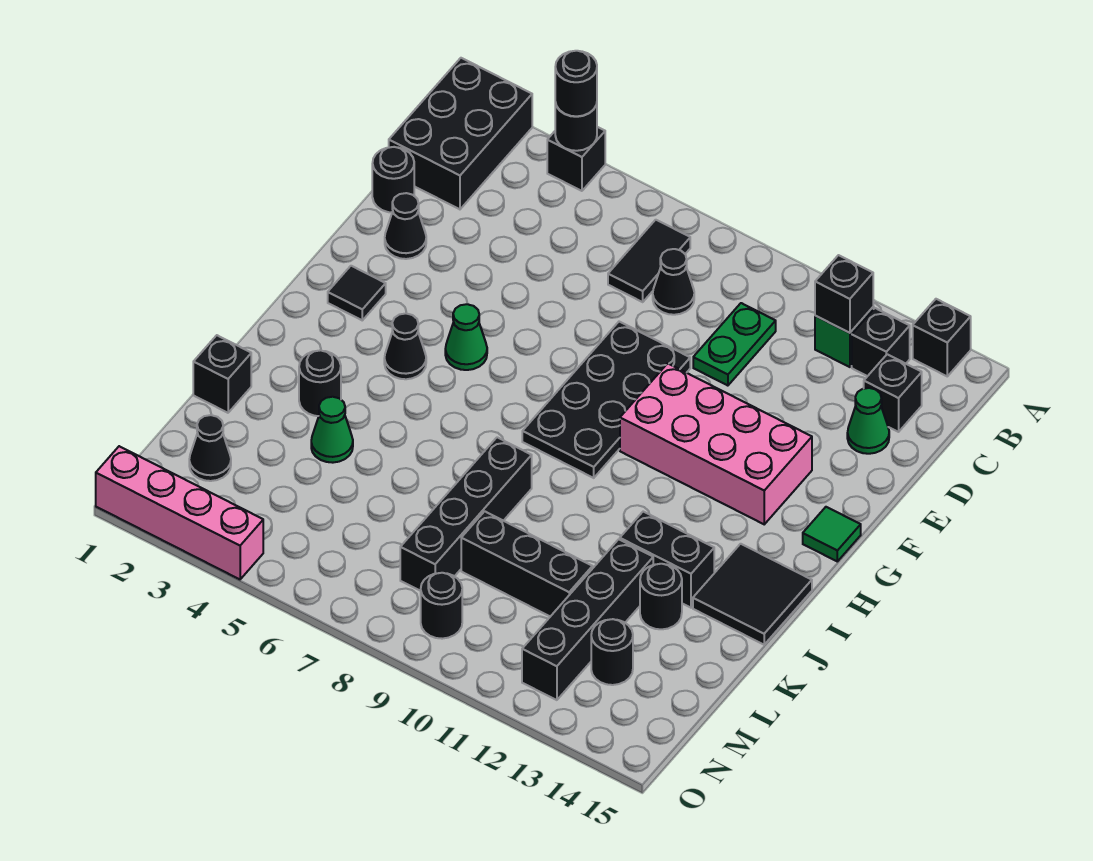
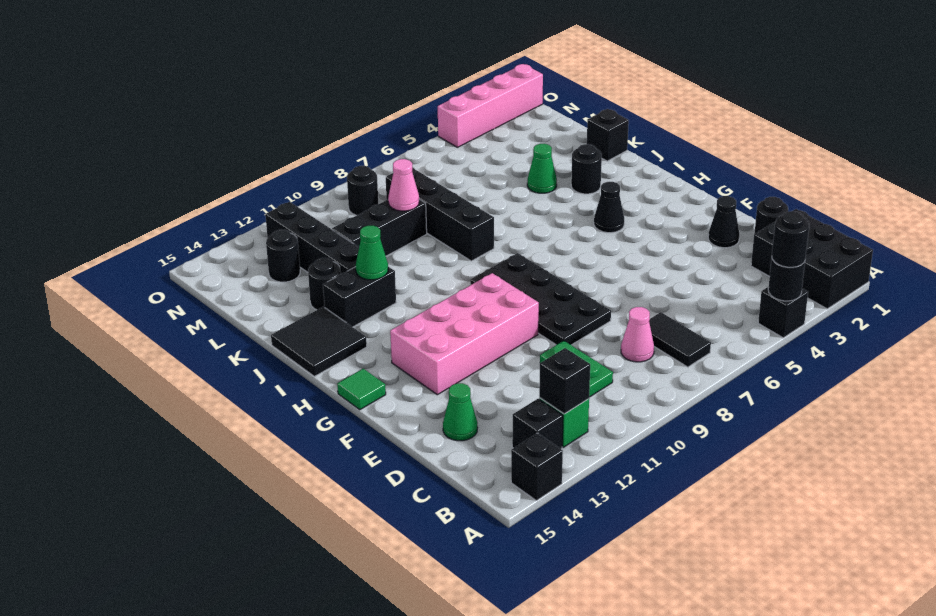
black 1x1 cone [653,249,694,315] -> pink 1x1 cone [621,307,654,362]
black 1x1 brick [864,354,922,432] -> none
black 1x1 tile [328,266,386,320] -> none
green 1x1 cone [445,304,487,370] -> green 1x1 cone moved to [356,226,388,280]
none -> pink 1x1 cone [388,159,419,211]
black 1x1 cone [189,415,231,481] -> none

